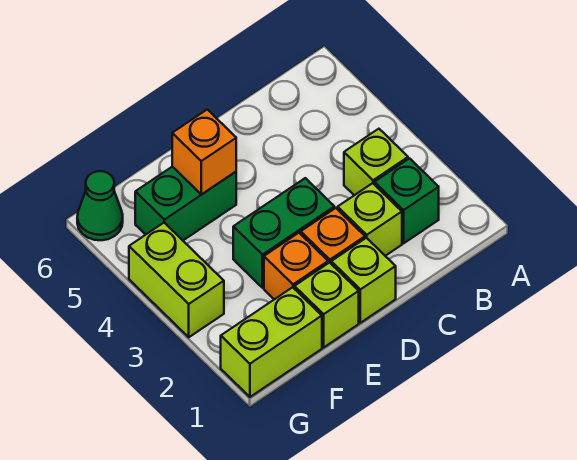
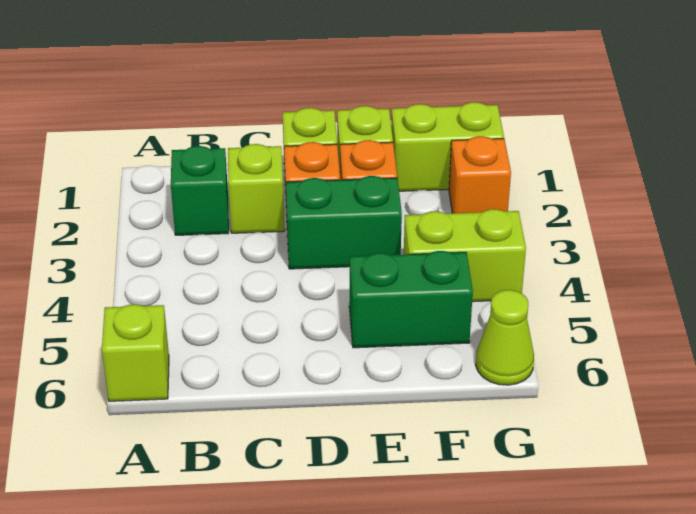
lime 1x1 brick [344,129,408,195] -> lime 1x1 brick moved to [102,304,169,401]
orange 1x1 brick [172,109,236,195] -> orange 1x1 brick moved to [449,136,511,213]
lime 1x2 brick [129,223,224,337] -> lime 1x2 brick turned to [404,209,526,302]
green 1x1 cone [77,171,123,240] -> lime 1x1 cone [476,290,534,385]

